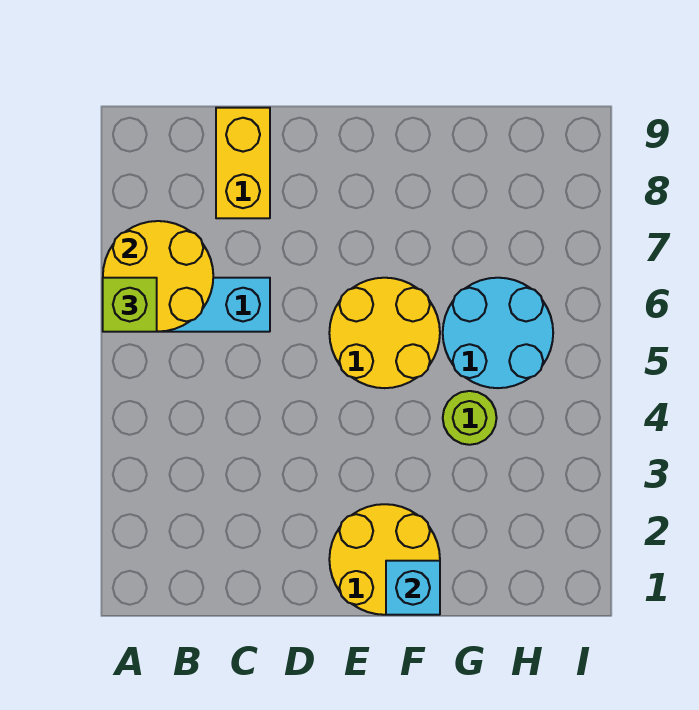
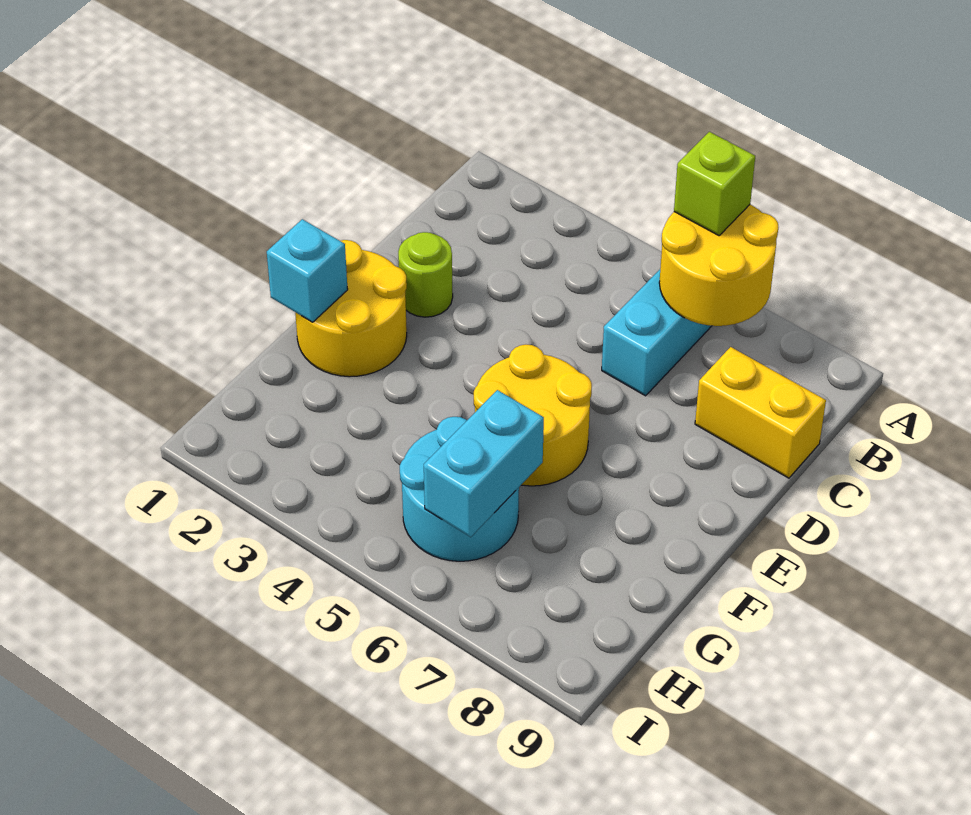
lime 1x1 round brick [443,391,497,445] -> lime 1x1 round brick moved to [398,232,453,317]
none -> cyan 1x2 brick [424,390,544,537]

